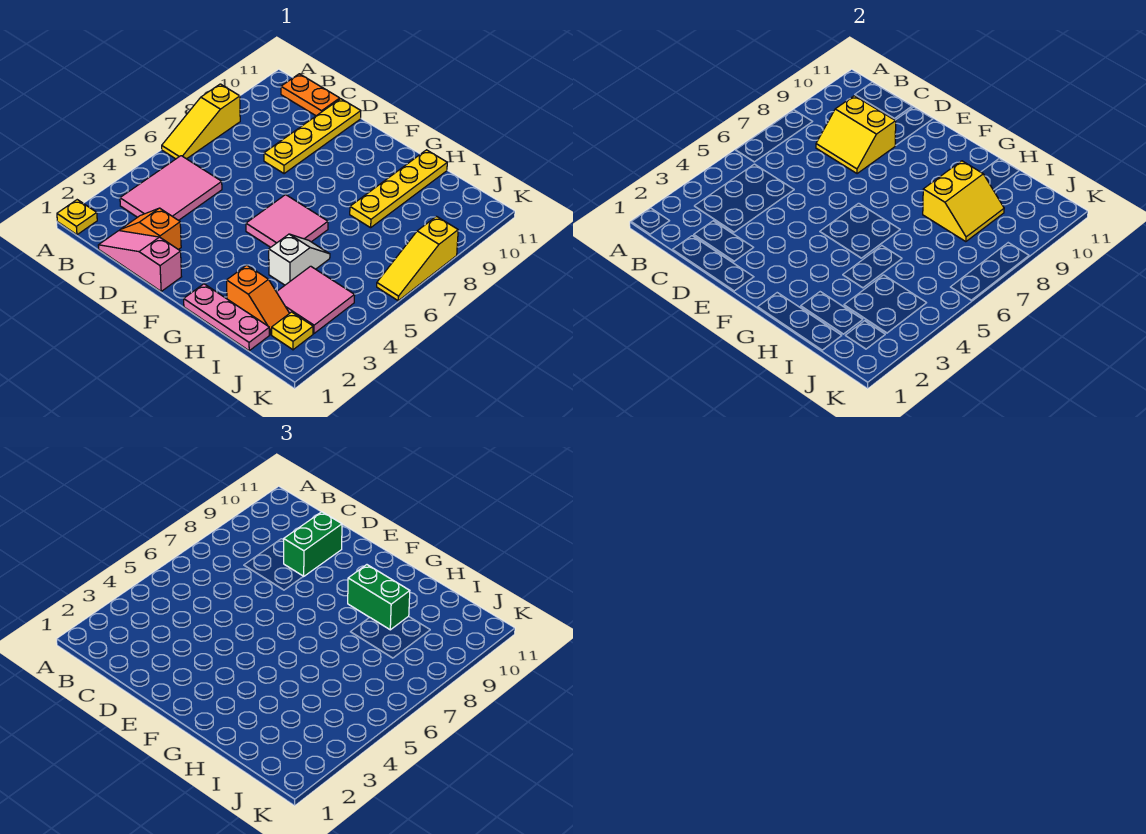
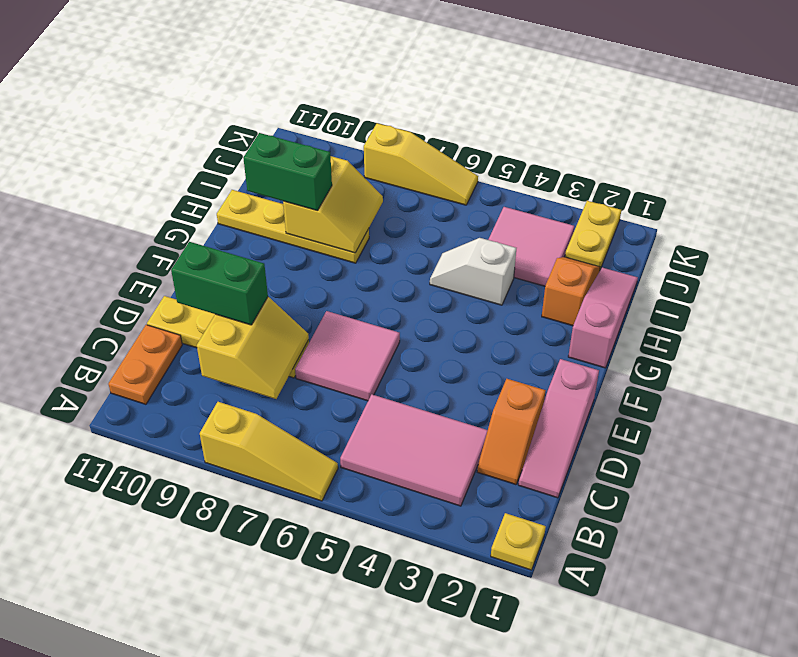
pink 2x2 tile [246,195,328,247] -> pink 2x2 tile moved to [295,311,400,401]
pink 1x3 plate [184,284,269,351] -> pink 1x3 slope [568,268,638,368]
green 1x2 brick [348,565,410,630] -> green 1x2 brick turned to [243,133,332,211]
yellow 2x2 slope [923,161,1004,242] -> yellow 2x2 slope turned to [283,156,383,253]
yellow 1x1 plate [272,312,313,350] -> yellow 1x2 plate [565,201,621,270]

